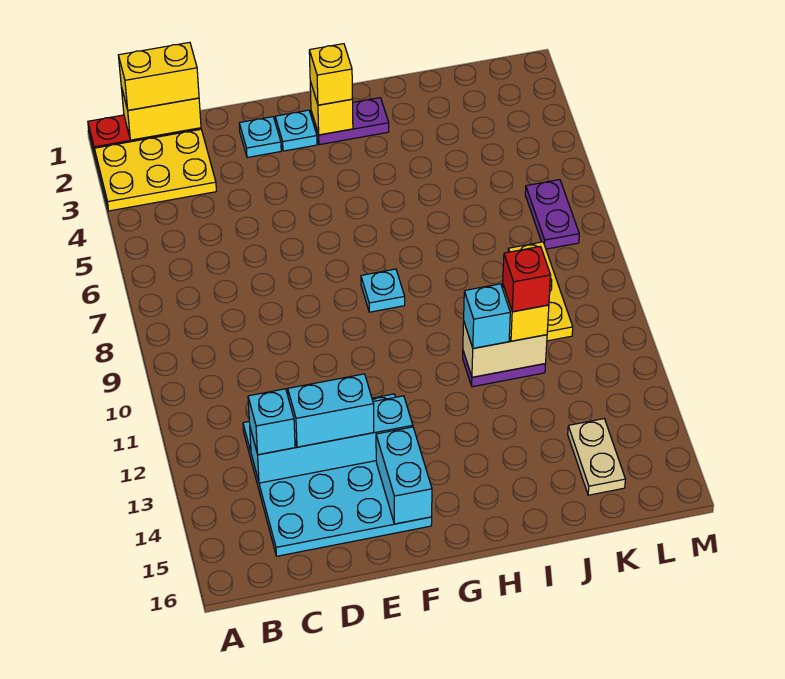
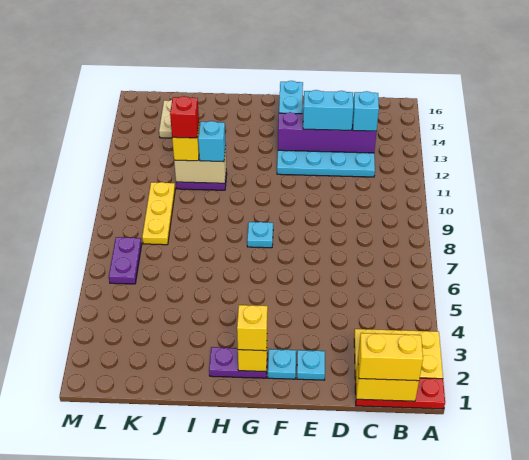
cyan 1x4 brick [250,396,413,483] -> purple 1x4 brick [278,112,377,153]

